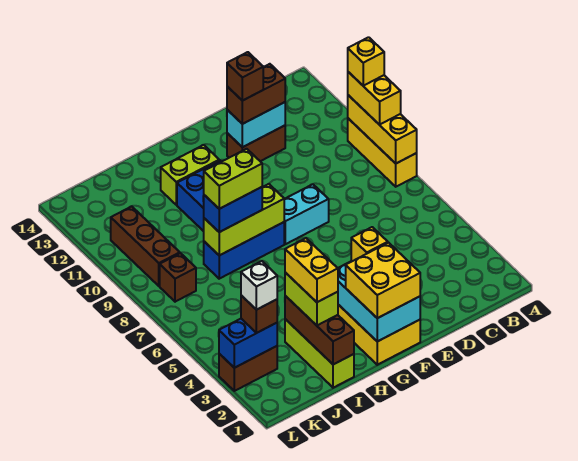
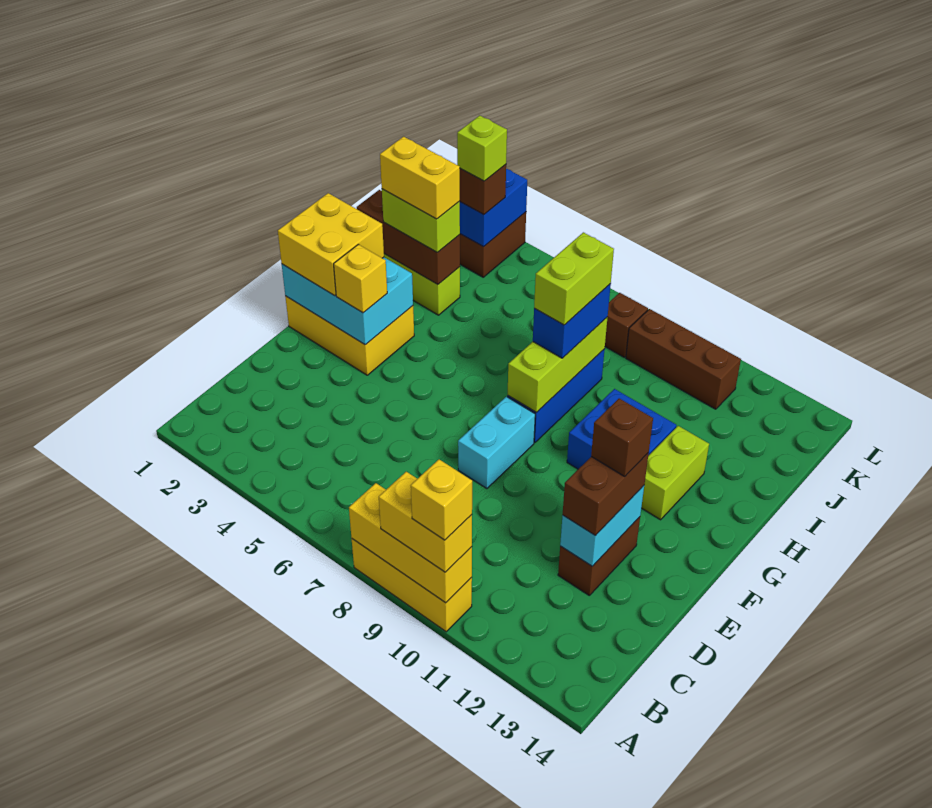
white 1x1 brick [241,261,277,310] -> lime 1x1 brick [457,115,507,181]

